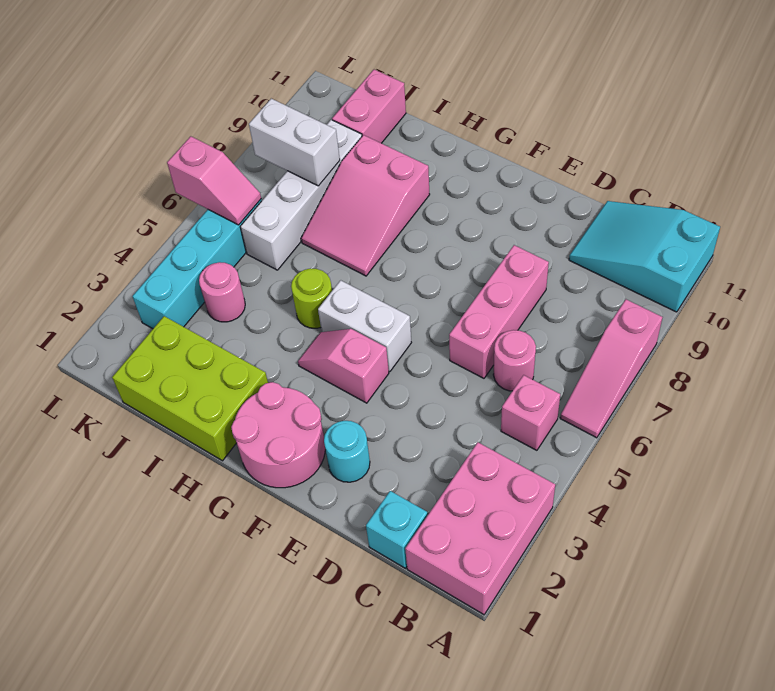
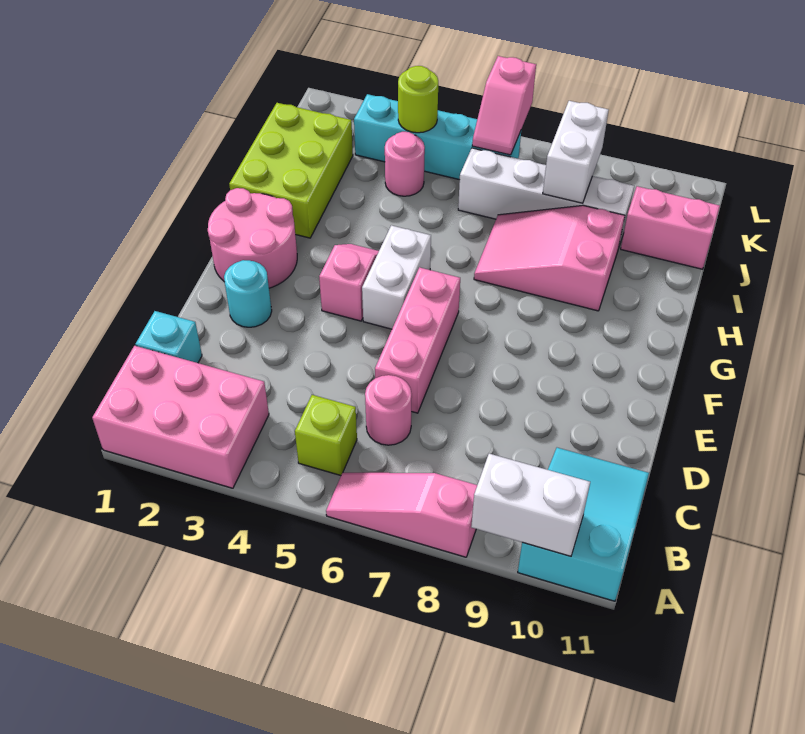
none -> white 1x2 brick [471,454,590,556]
pink 1x1 brick [501,375,560,450] -> lime 1x1 brick [295,395,357,475]
pink 1x3 brick [449,245,549,378] -> pink 1x3 brick turned to [375,267,460,413]
lime 1x1 round brick [291,268,332,328] -> lime 1x1 round brick moved to [398,66,438,133]

